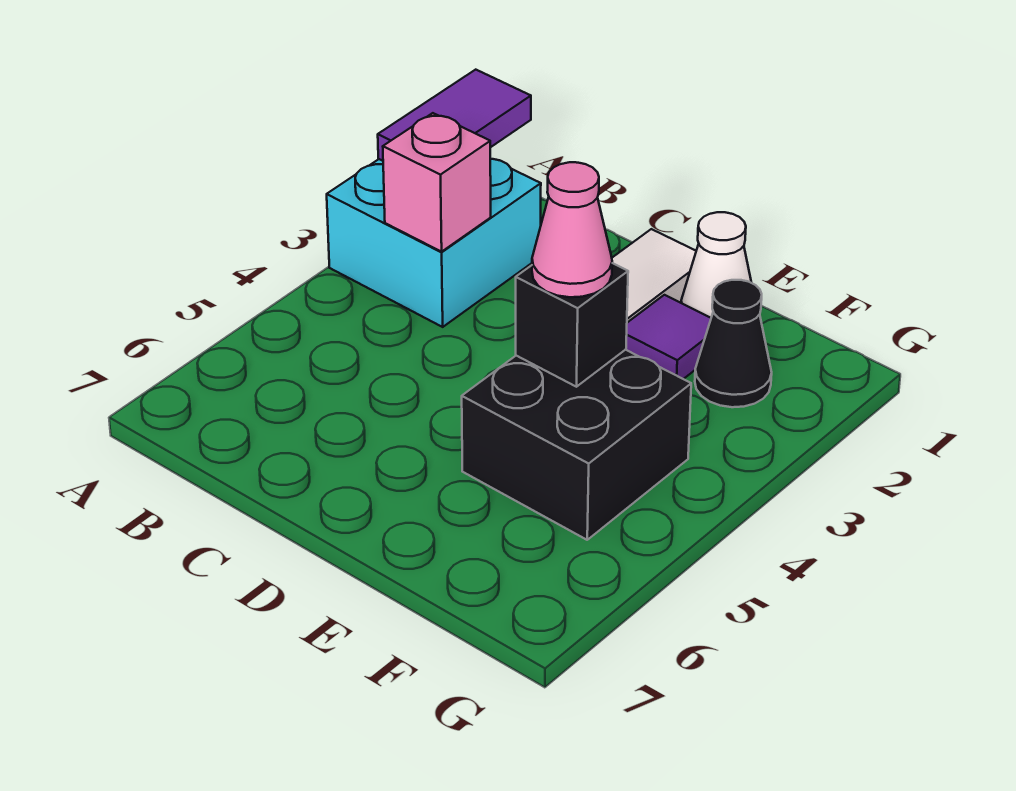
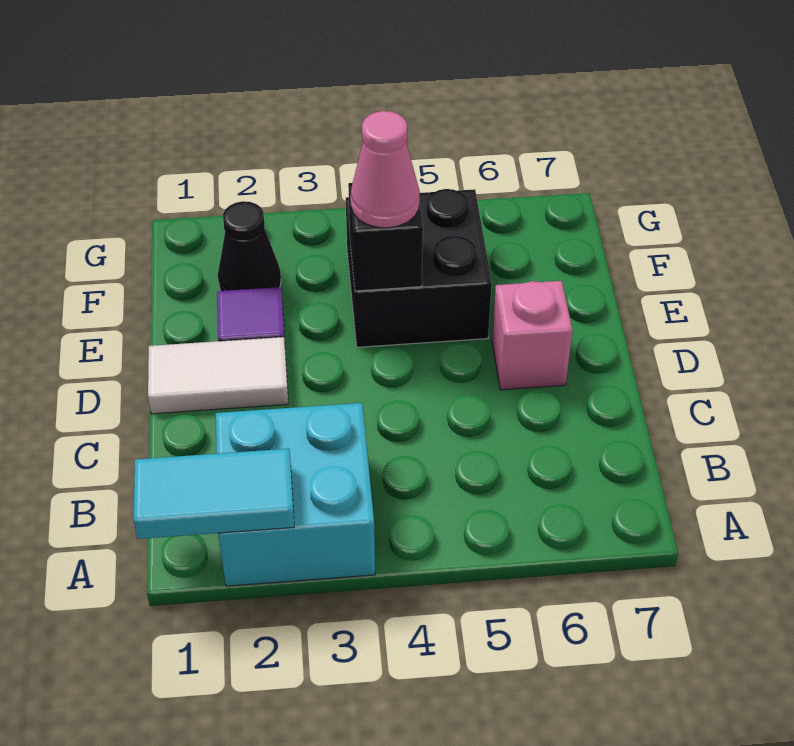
purple 1x2 tile [378,70,531,161] -> cyan 1x2 tile [134,449,294,539]
pink 1x1 brick [383,113,491,252] -> pink 1x1 brick moved to [492,281,573,390]
white 1x1 cone [681,212,751,318] -> none

